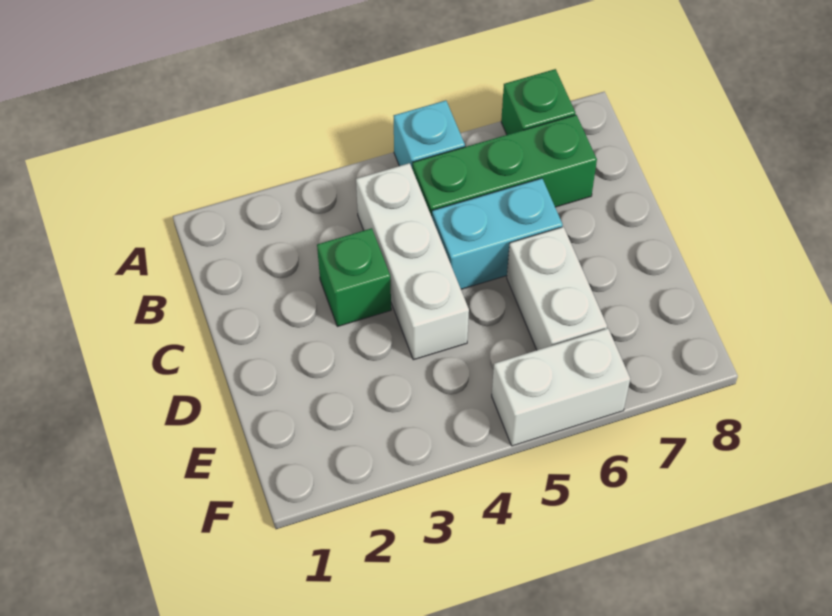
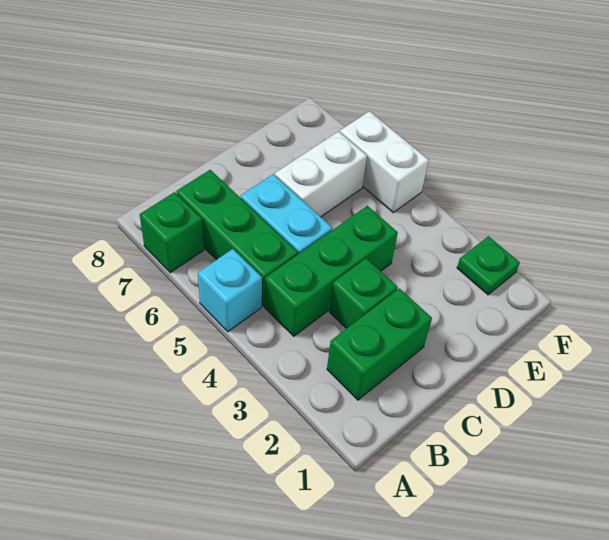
none -> green 1x2 brick [327,288,432,400]
white 1x3 brick [356,163,469,360] -> green 1x3 brick [265,206,398,336]
none -> green 1x1 plate [457,236,520,295]

